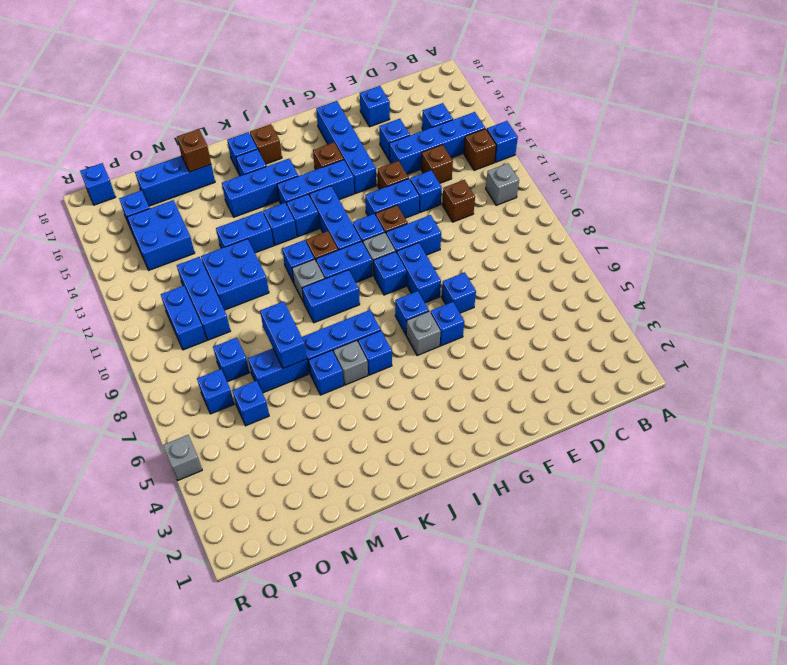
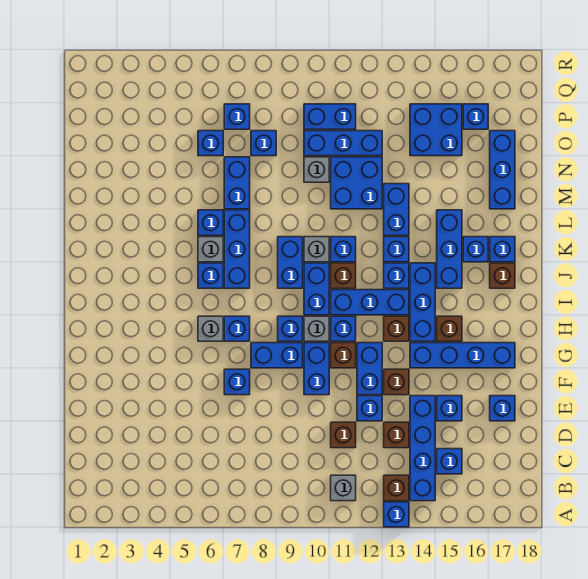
blue 1x1 brick [430,302,464,346] -> none
blue 1x2 brick [260,301,307,368] -> none
brown 1x1 brick [177,129,211,172] -> brown 1x1 brick moved to [384,316,409,341]
blue 1x1 brick [80,163,115,205] -> none
grey 1x1 brick [163,435,202,480] -> grey 1x1 brick moved to [304,157,329,182]

